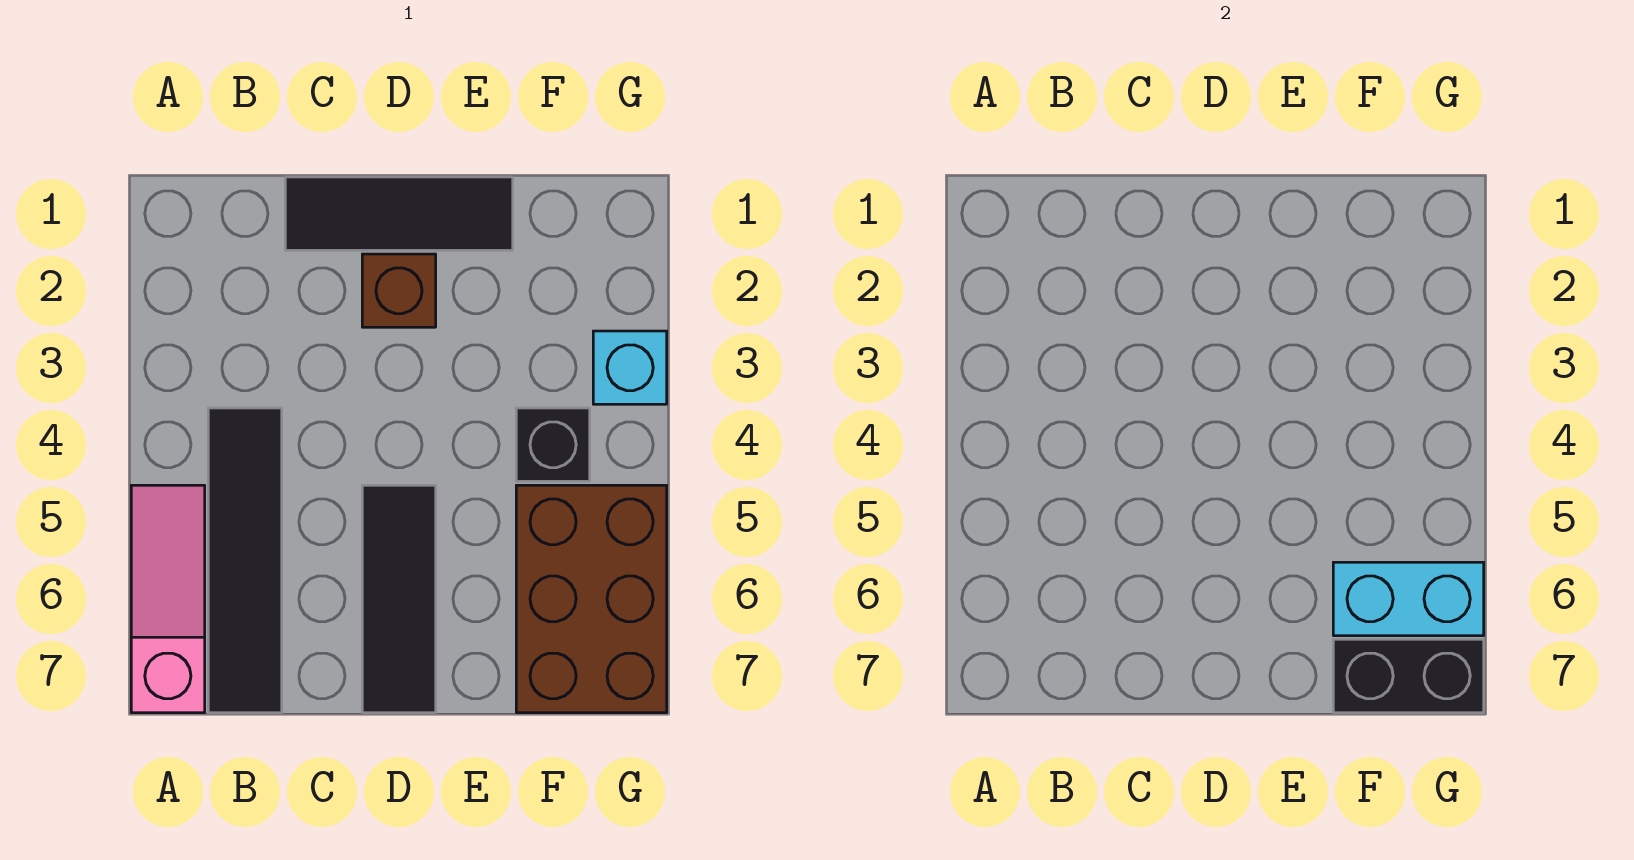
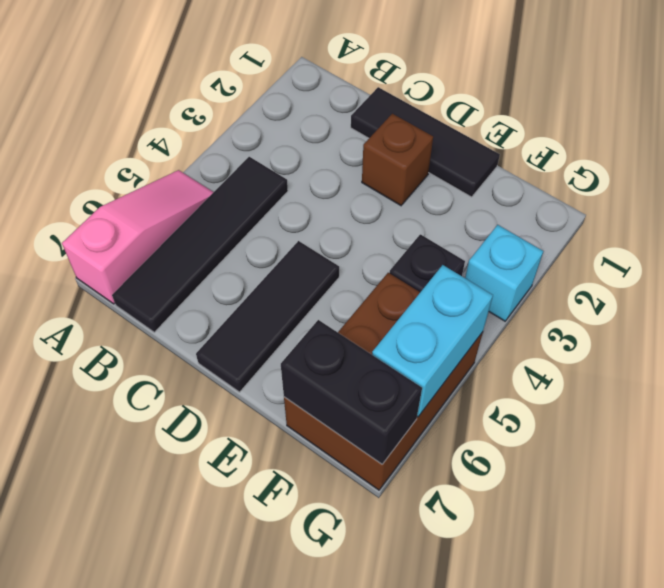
cyan 1x2 brick [1333,562,1484,636] -> cyan 1x2 brick turned to [372,265,493,417]

